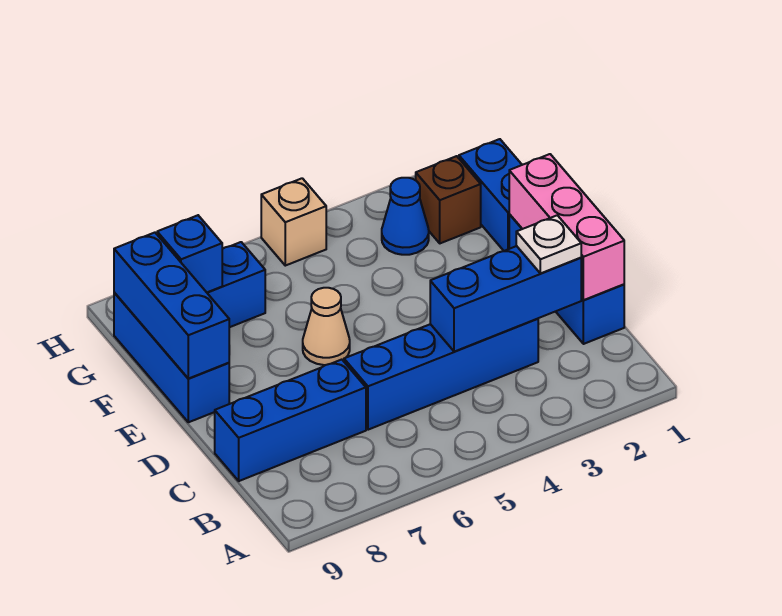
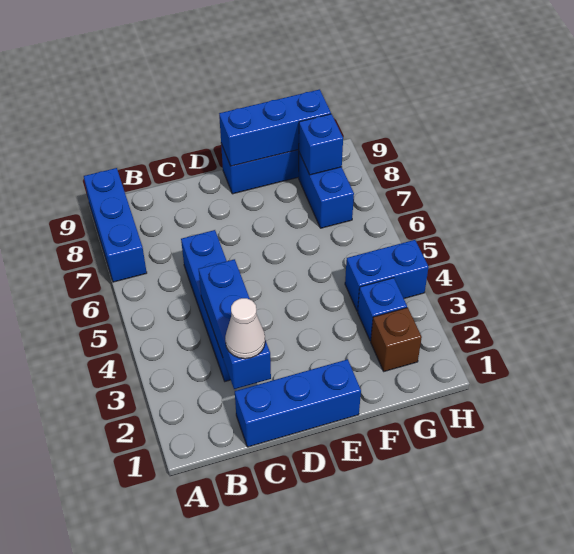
pink 1x3 brick [509,154,624,300] -> none
white 1x1 plate [516,215,581,273] -> white 1x1 cone [225,298,265,359]
blue 1x3 brick [215,360,366,481] -> blue 1x3 brick moved to [84,168,147,282]
tan 1x1 cone [303,288,350,365] -> none
blue 1x2 brick [459,139,522,251] -> blue 1x2 brick moved to [345,240,428,311]
blue 1x1 cone [382,178,429,255] -> blue 1x1 brick [358,278,407,341]
tan 1x1 brick [261,178,326,266] -> none

